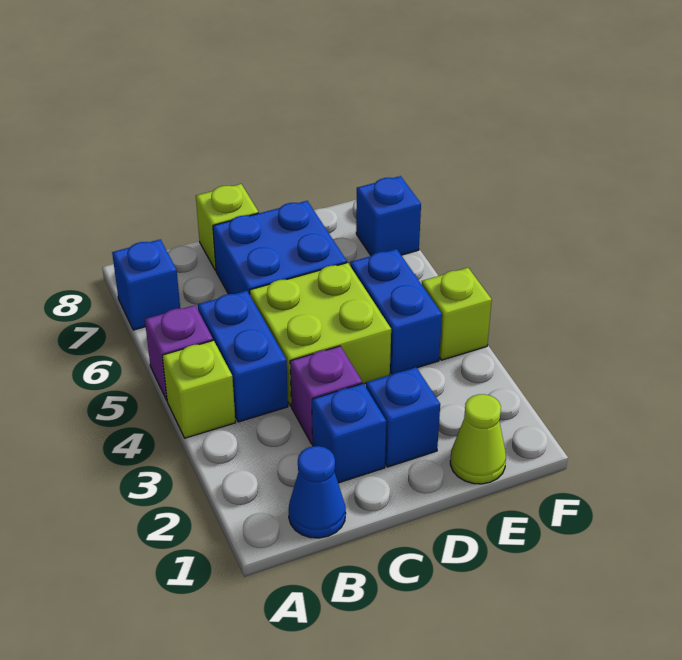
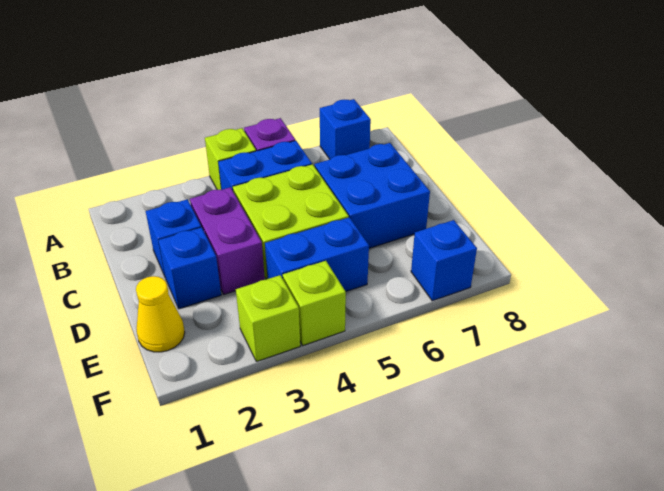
blue 1x1 cone [289,446,346,538] -> none
purple 1x1 brick [290,346,362,444] -> purple 1x2 brick [190,187,265,294]
lime 1x1 brick [196,184,259,271] -> lime 1x1 brick moved to [236,275,300,362]
lime 1x1 cone [450,394,506,484] -> yellow 1x1 cone [136,276,185,352]

